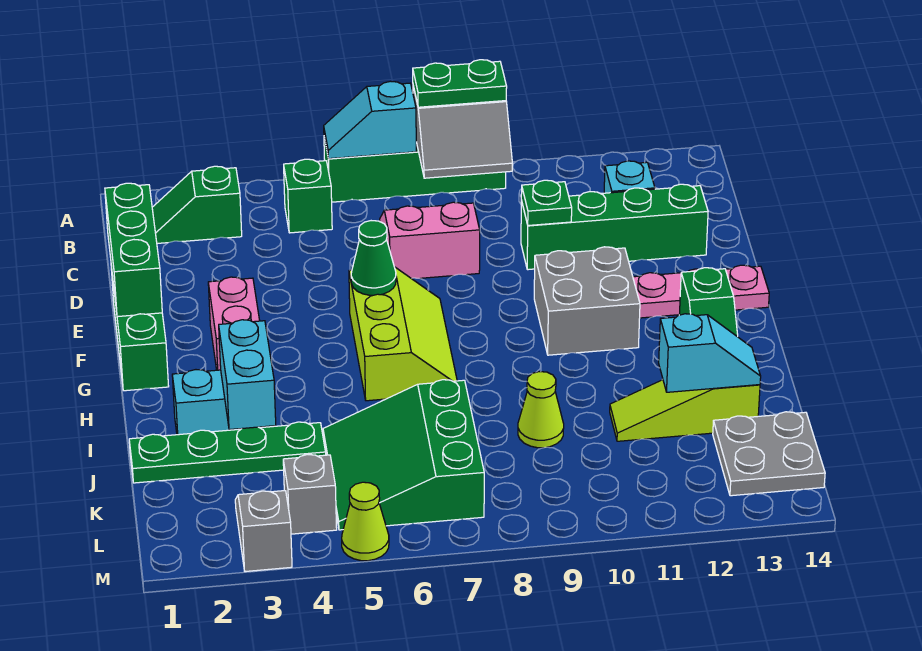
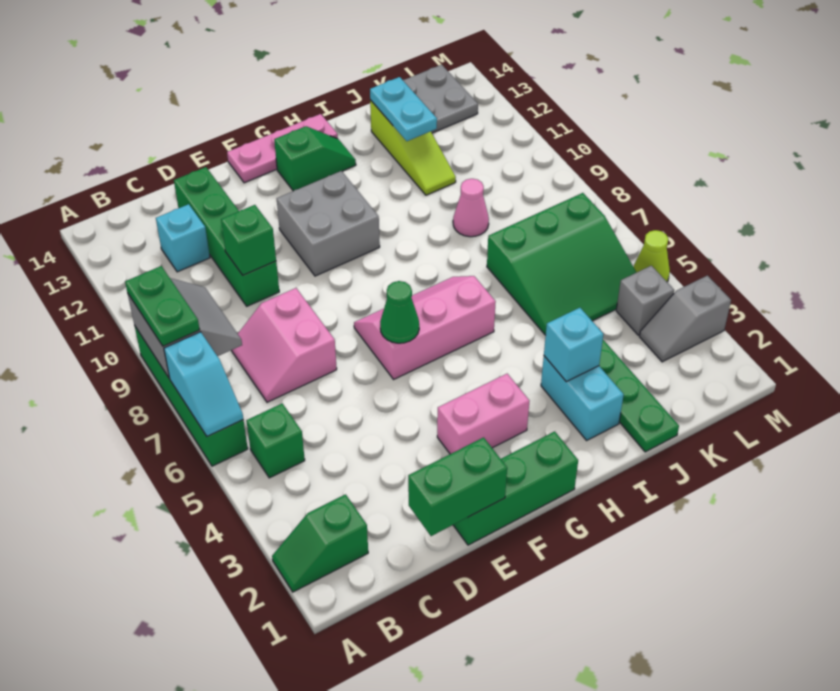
green 1x2 slope [152,166,242,243] -> green 1x2 slope turned to [272,494,368,592]
green 1x3 brick [105,183,162,317] -> green 1x2 brick [408,437,507,536]
green 1x1 plate [521,180,572,226] -> green 1x1 brick [221,205,276,275]
lime 2x3 slope [349,267,457,401] -> pink 2x3 slope [354,276,496,379]
pink 1x3 plate [633,265,769,318] -> pink 1x3 plate turned to [227,114,338,183]
cyan 1x2 brick [219,320,276,430] -> cyan 1x1 brick [544,308,603,382]
lime 1x1 cone [518,372,564,448] -> pink 1x1 cone [453,179,489,237]
cyan 1x2 slope [659,314,761,392] -> cyan 1x2 plate [370,77,437,141]

